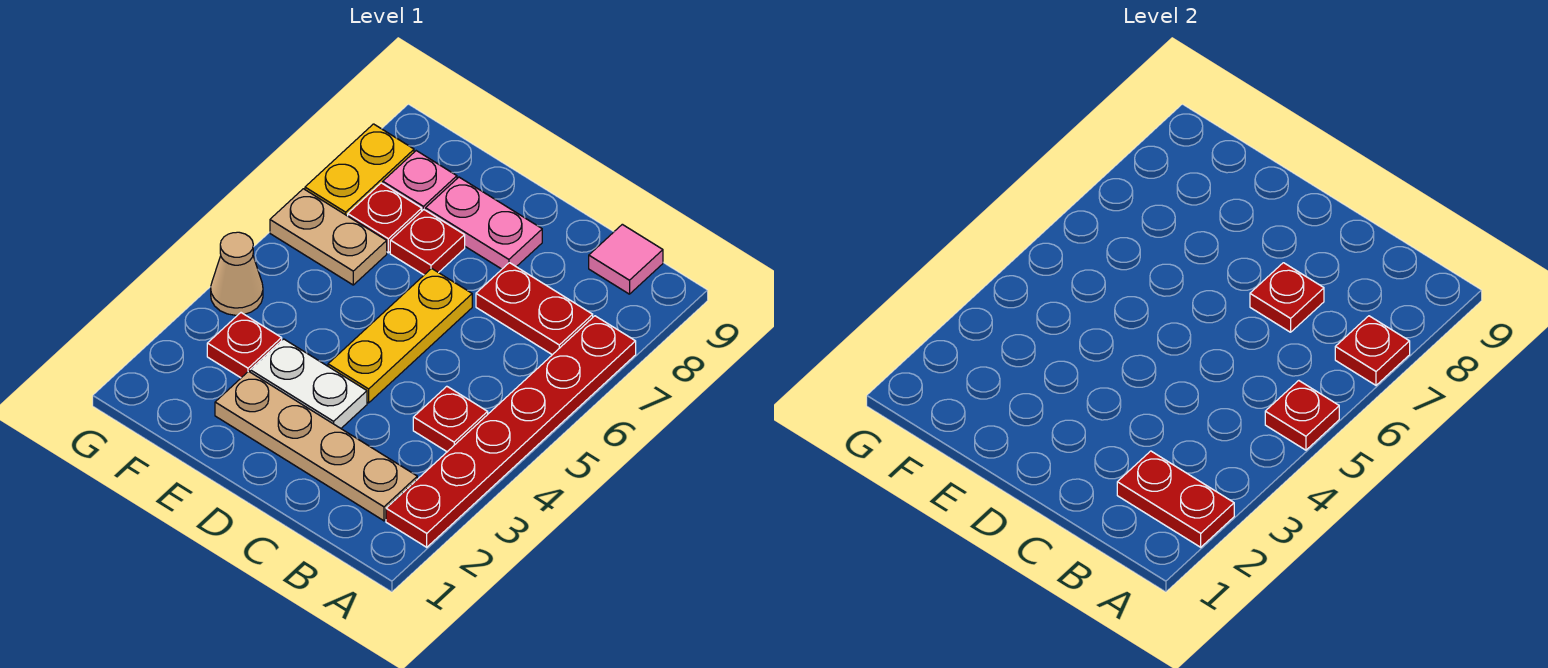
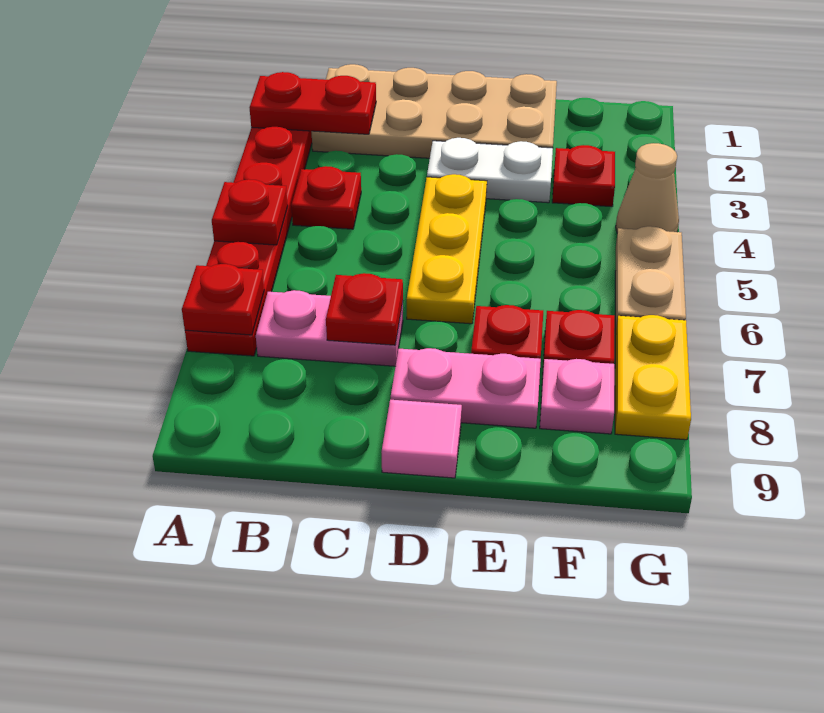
tan 1x4 plate [215,371,417,521] -> tan 2x4 plate [312,64,557,158]
red 1x2 plate [476,263,593,355] -> pink 1x2 plate [256,290,403,366]
pink 1x1 tile [589,224,663,294] -> pink 1x1 tile moved to [381,400,462,478]
tan 1x2 plate [270,189,387,285] -> tan 1x2 plate turned to [615,226,686,332]

